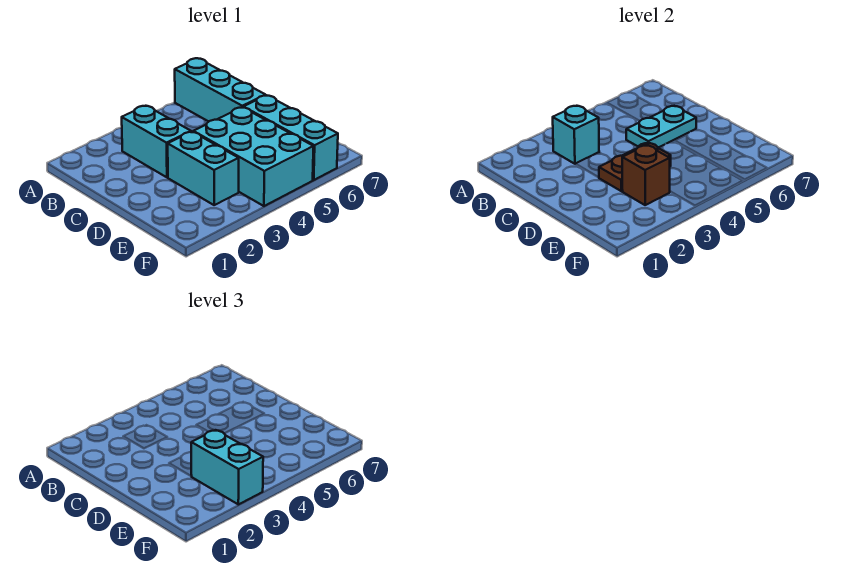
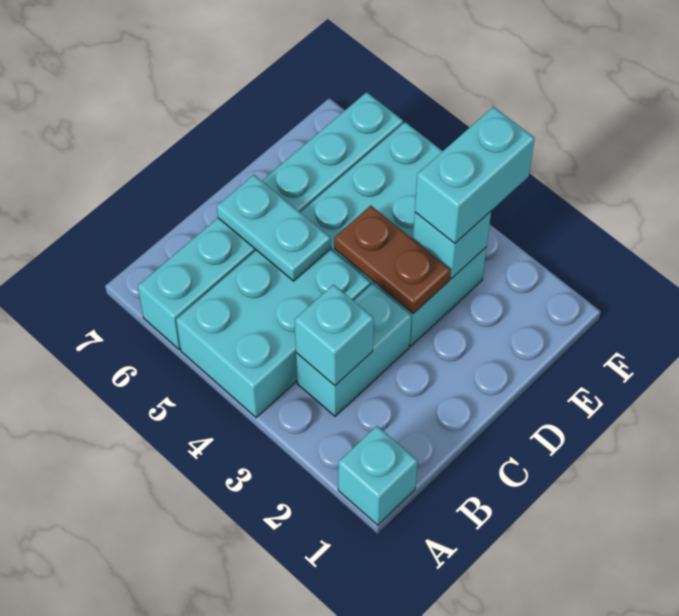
none -> cyan 1x1 brick [338,426,417,525]
none -> cyan 2x3 brick [176,249,371,418]
brown 1x1 brick [622,145,670,205] -> cyan 1x1 brick [413,211,491,279]

